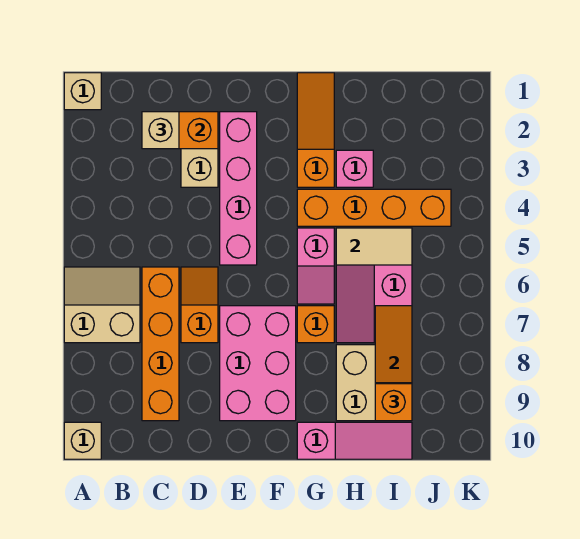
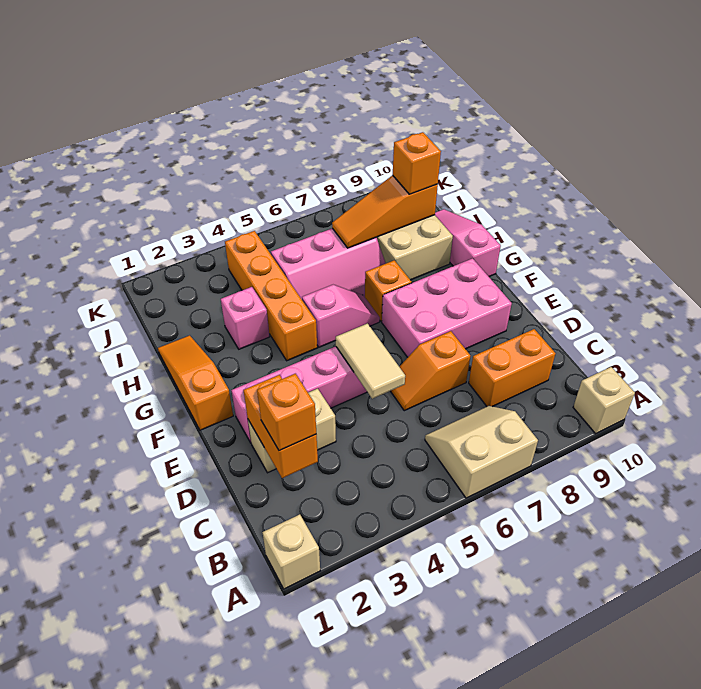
tan 2x2 slope [64,267,140,343] -> tan 2x2 slope turned to [425,406,538,498]
tan 1x1 brick [142,112,179,149] -> orange 1x1 brick [257,374,316,451]
orange 1x4 brick [142,267,179,421] -> orange 1x2 brick [469,329,555,407]
orange 1x3 slope [297,73,334,187] -> orange 1x3 slope turned to [158,335,233,430]
tan 1x2 tile [336,228,412,265] -> tan 1x2 tile moved to [336,324,405,399]

